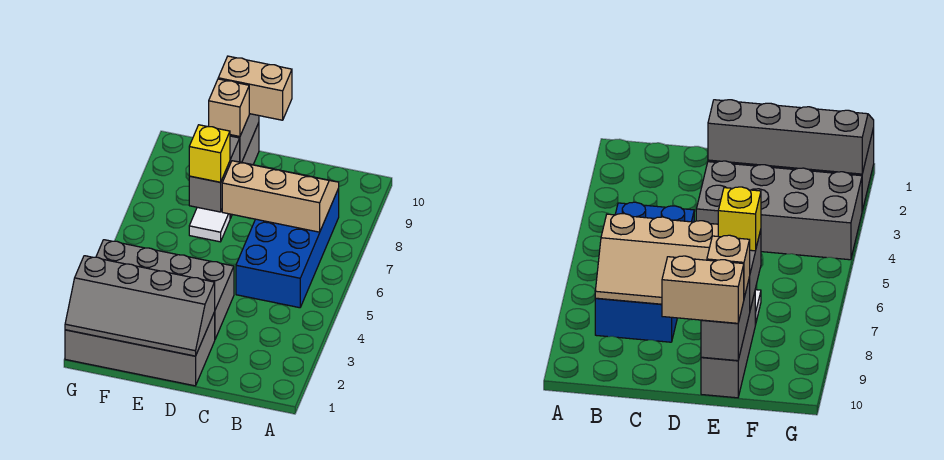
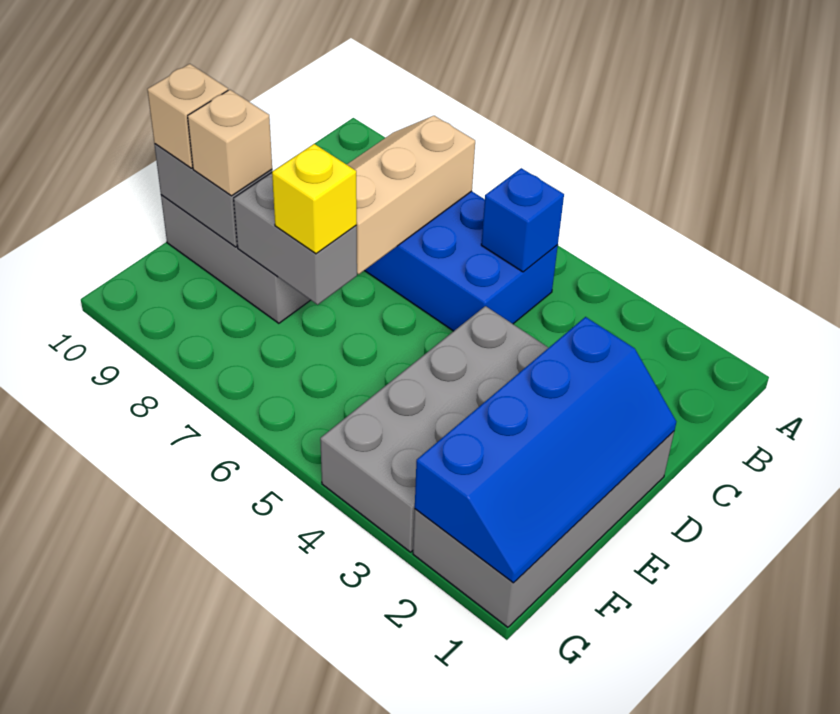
none -> blue 1x1 brick [481,168,564,272]
grey 2x4 slope [65,256,215,356] -> blue 2x4 slope [415,317,676,583]
tan 1x2 brick [218,56,292,120] -> tan 1x1 brick [147,64,228,168]
white 1x1 tile [189,207,230,242] -> none

